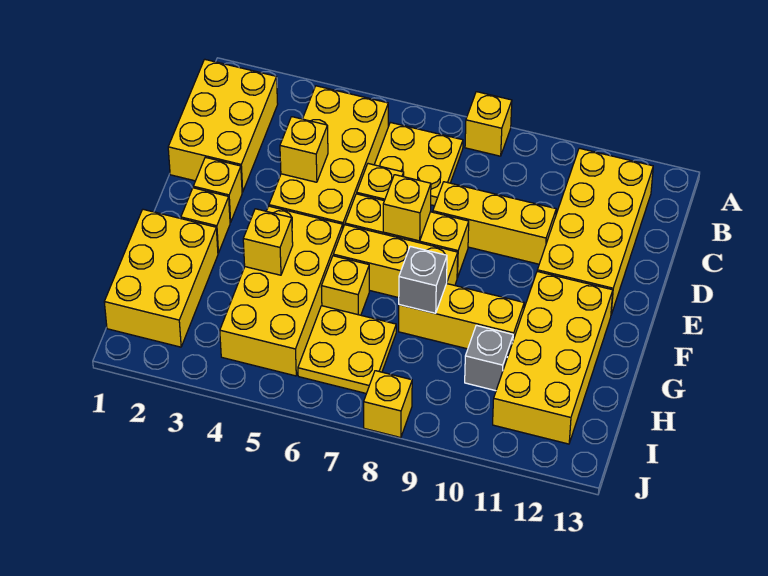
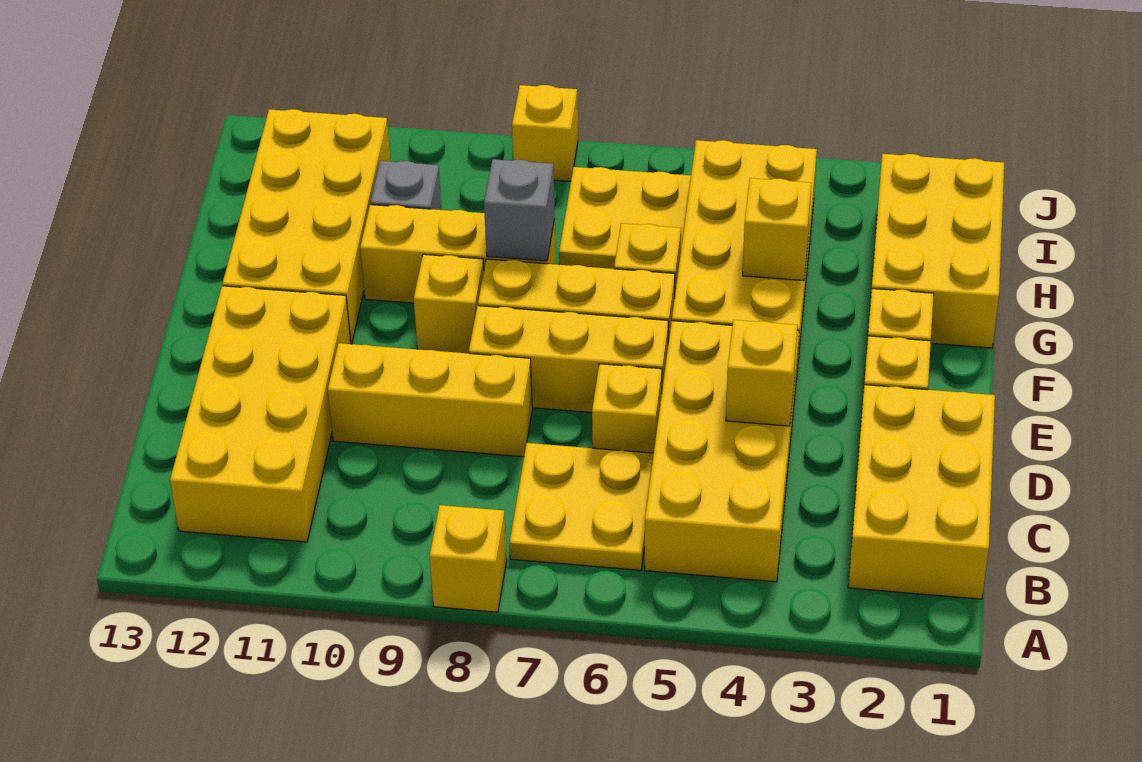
yellow 1x1 brick [383,175,431,241] -> yellow 1x1 brick moved to [414,254,484,353]

